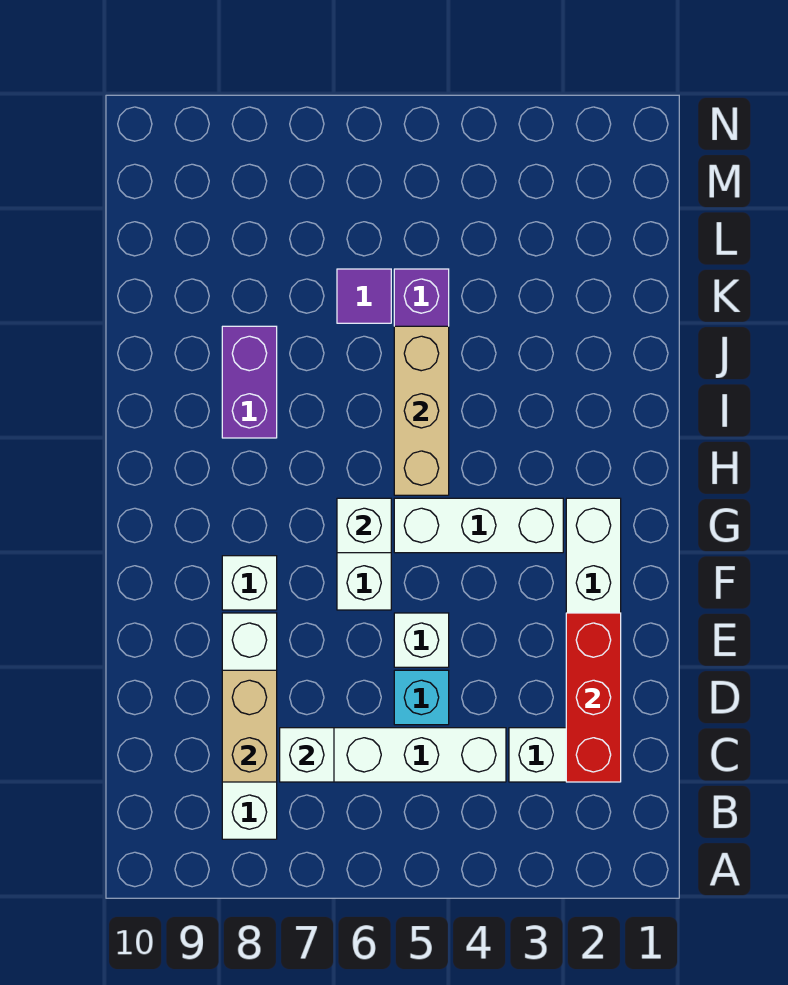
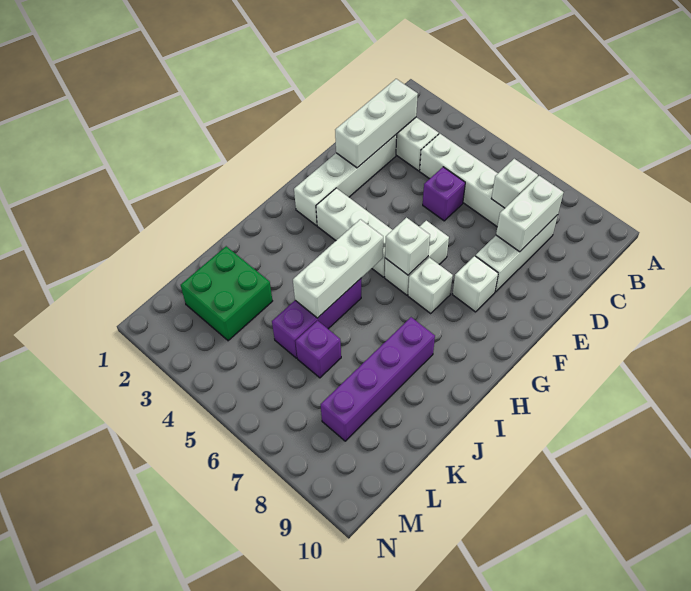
white 1x4 brick [222,613,277,839] -> white 1x3 brick [476,215,558,292]
red 1x3 brick [566,613,621,782] -> white 1x3 brick [335,79,418,168]
tan 1x2 brick [222,670,277,782] -> white 1x2 brick [496,176,564,252]
cyan 1x1 brick [394,670,449,725] -> purple 1x1 brick [423,167,465,221]
white 1x1 brick [394,613,449,667] -> white 1x1 brick moved to [408,258,453,313]
tan 1x3 brick [394,326,449,495] -> white 1x3 brick [293,219,383,318]
purple 1x2 brick [222,326,277,438] -> purple 1x4 brick [321,317,435,441]
none -> green 2x2 brick [181,246,272,341]
purple 1x1 tile [337,269,391,323] -> purple 1x1 brick [295,321,341,378]

